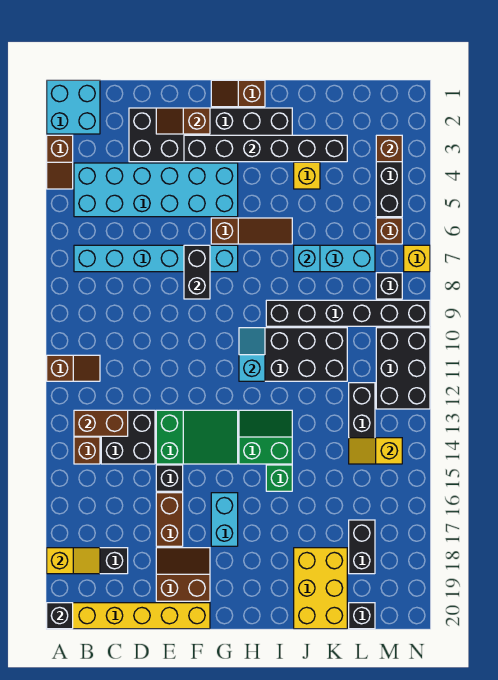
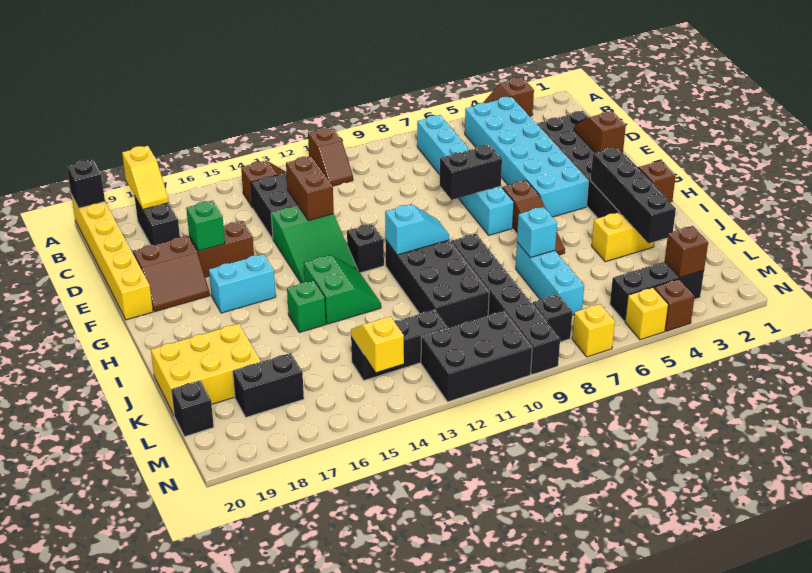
cyan 2x2 brick [47,80,100,134] -> none
brown 1x2 brick [74,410,128,436] -> brown 1x2 brick moved to [286,156,334,221]
black 1x1 brick [156,465,183,491] -> black 1x1 brick moved to [347,224,384,273]
none -> green 1x1 brick [186,200,225,251]
brown 2x2 slope [156,548,210,601] -> brown 2x2 slope turned to [133,236,210,312]
black 1x6 brick [184,135,347,162] -> black 1x4 brick [591,147,676,243]
brown 1x1 brick [376,218,402,244] -> brown 1x1 brick moved to [654,279,695,331]
none -> yellow 1x1 brick [625,288,668,340]

